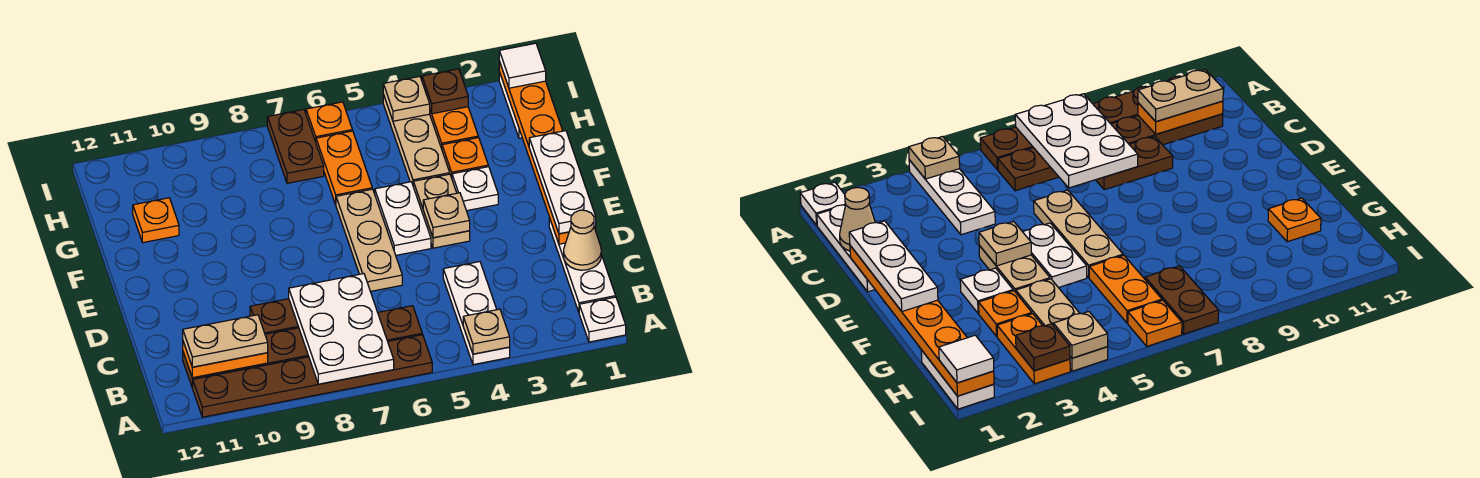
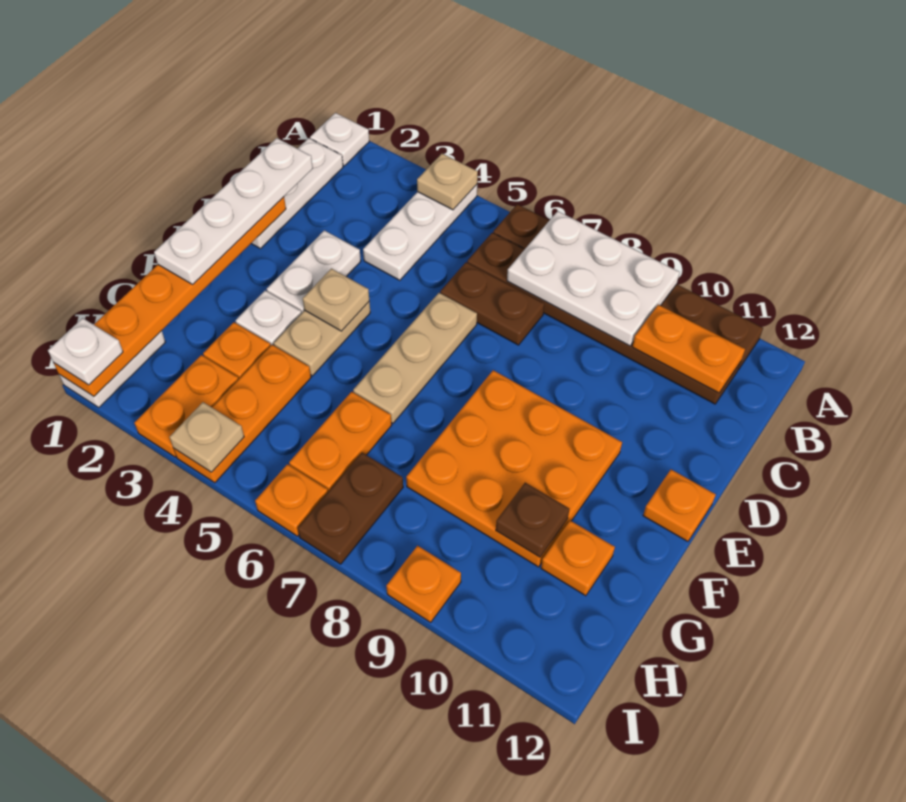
white 2x3 plate [289,274,394,384] -> white 2x3 plate turned to [507,211,680,346]
tan 1x2 plate [183,315,268,367] -> none
tan 1x1 cone [564,210,601,270] -> none
brown 1x2 plate [250,299,299,334] -> brown 1x2 plate moved to [440,262,544,345]
white 1x3 plate [529,131,596,234] -> white 1x4 plate [154,138,313,284]
white 1x2 plate [375,182,431,255] -> white 1x2 plate moved to [267,230,361,313]
none -> orange 3x3 plate [406,370,622,567]
none -> orange 1x1 plate [643,470,716,541]
tan 1x3 plate [383,94,450,184] -> orange 1x3 plate [174,345,311,483]
white 1x1 tile [499,43,546,88] -> white 1x1 plate [48,318,123,385]
brown 1x1 plate [422,69,468,114] -> brown 1x1 plate moved to [496,483,569,557]
none -> orange 1x1 plate [386,546,461,622]

